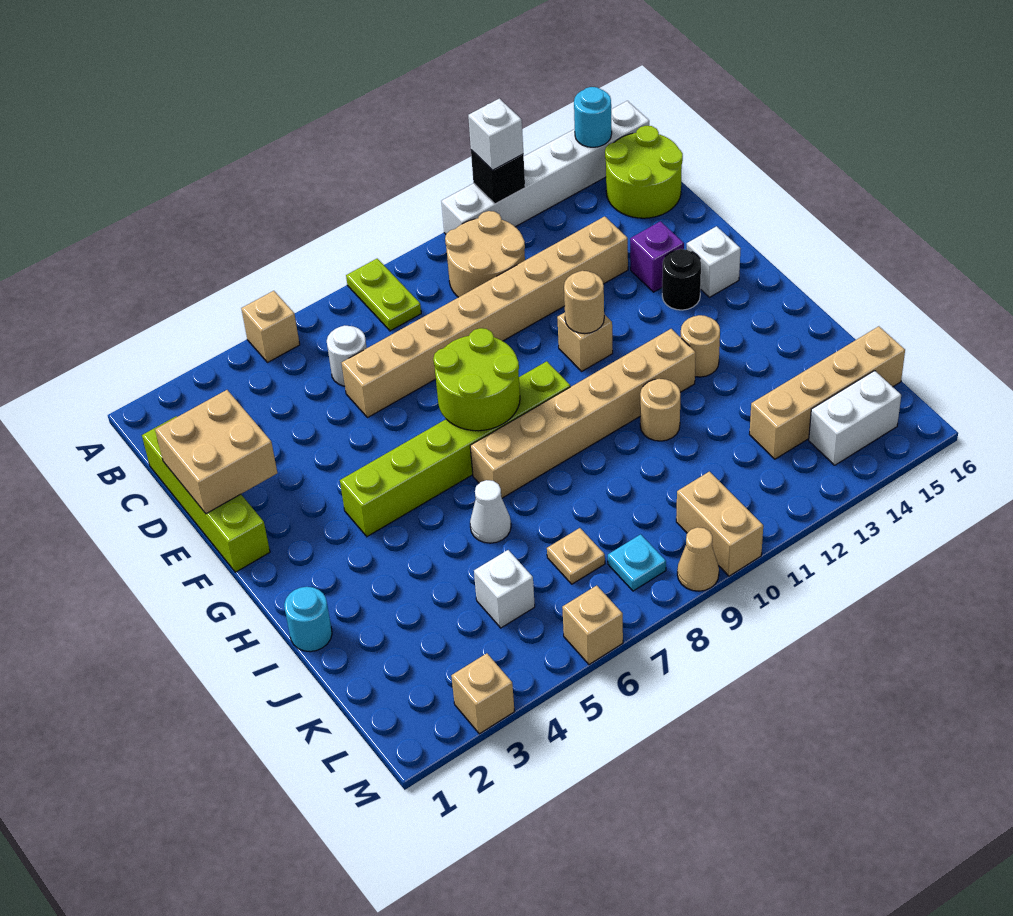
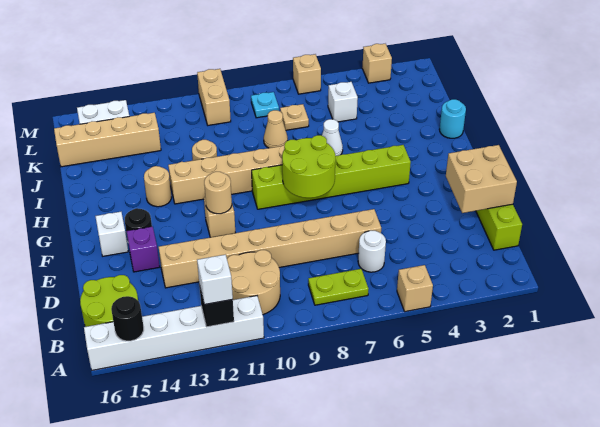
lime 1x2 plate [346,259,421,331] -> lime 1x2 plate turned to [308,269,368,305]
cyan 1x1 round brick [574,87,612,147] -> black 1x1 round brick [111,296,144,341]
tan 1x1 cone [677,527,719,591] -> tan 1x1 cone moved to [264,110,288,148]

